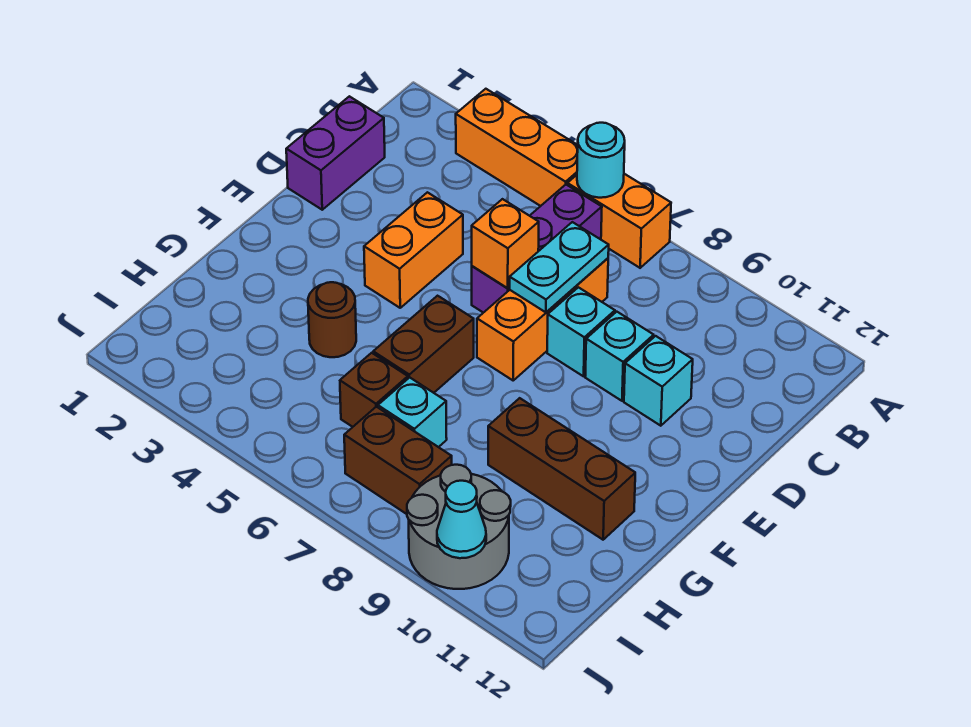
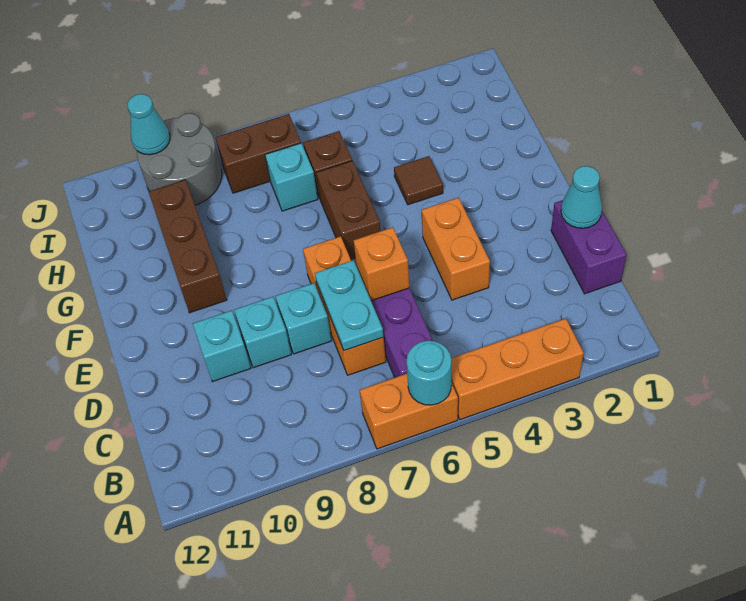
none -> cyan 1x1 cone [561,166,602,228]
brown 1x1 round brick [308,282,356,357] -> brown 1x1 tile [394,156,443,205]
brown 1x3 brick [488,398,635,540] -> brown 1x3 brick turned to [149,180,227,313]

